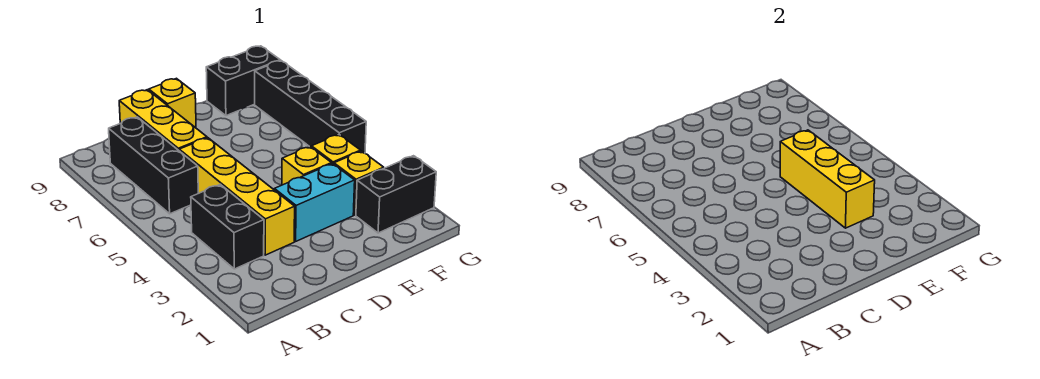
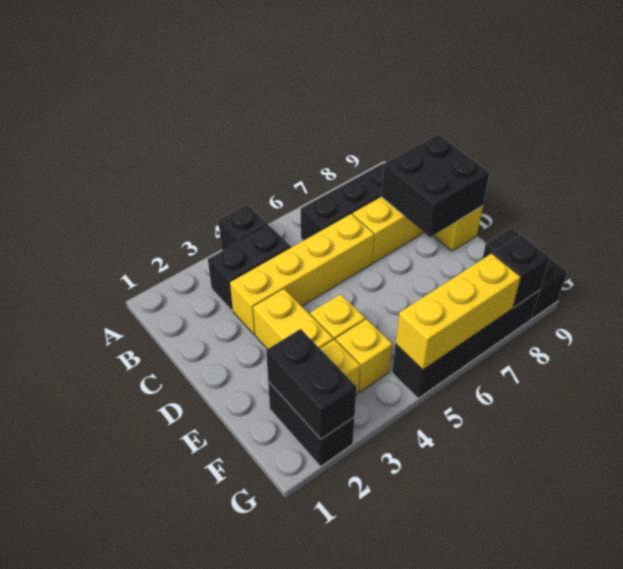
none -> black 1x1 brick [218,205,268,251]
none -> black 2x2 brick [381,134,489,237]
cyan 1x2 brick [274,164,355,241] -> yellow 1x2 brick [253,289,333,349]
yellow 1x3 brick [780,130,875,228] -> yellow 1x3 brick moved to [396,254,521,370]
none -> black 1x2 brick [266,329,357,439]
none -> black 1x1 brick [493,235,550,308]

